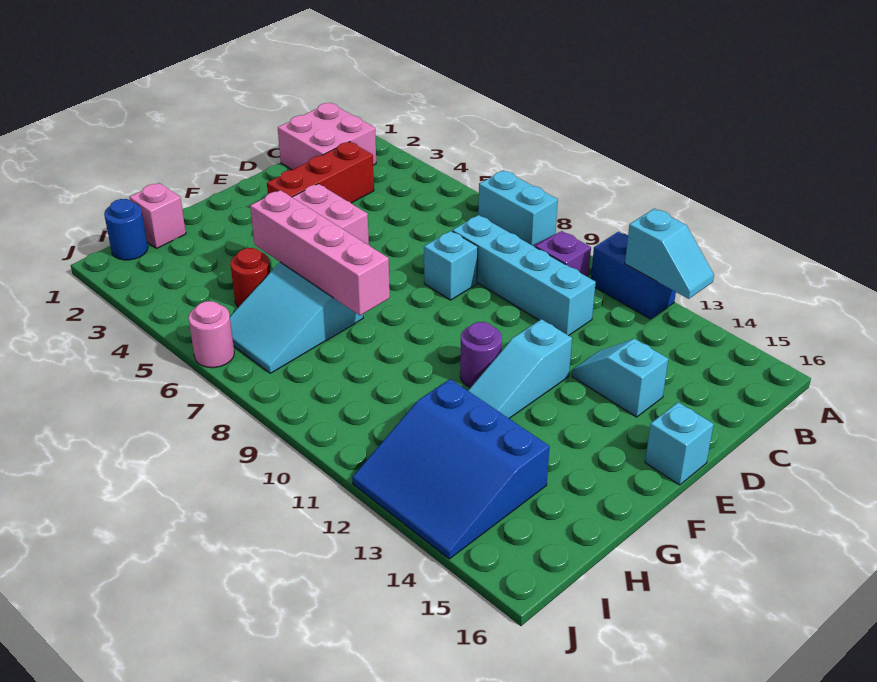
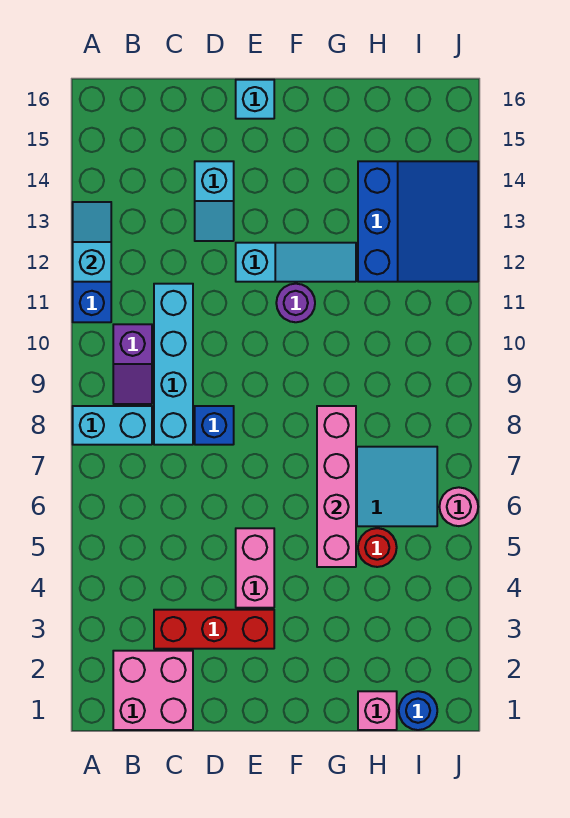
cyan 1x2 brick [478,170,558,245] -> cyan 1x2 brick turned to [73,406,152,445]
cyan 1x1 brick [424,231,478,300] -> blue 1x1 brick [195,406,234,445]

